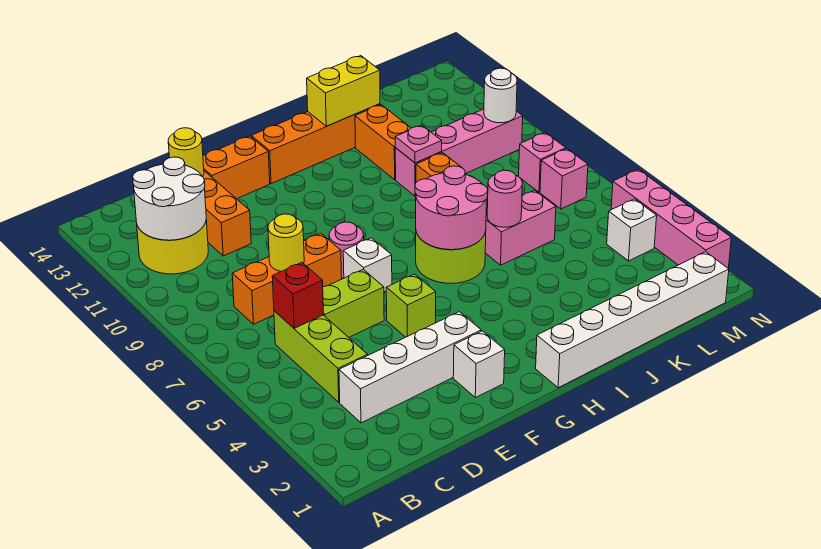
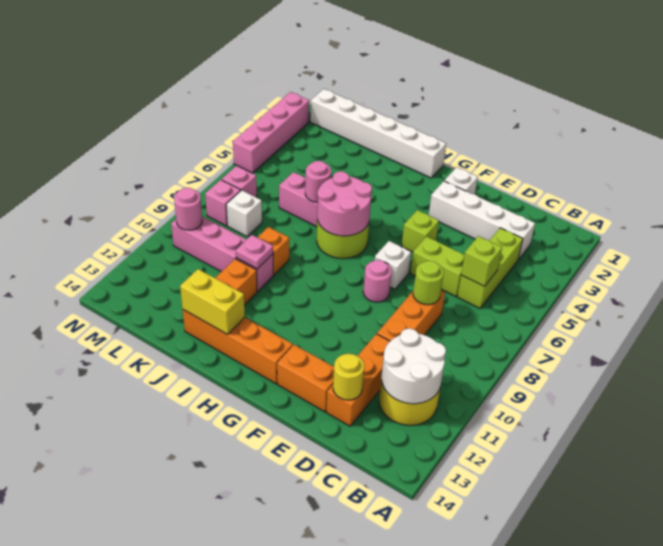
red 1x1 brick [272,262,323,328] -> lime 1x1 brick [461,236,502,286]
orange 1x3 brick [232,233,342,324] -> orange 1x3 brick turned to [377,290,445,341]
yellow 1x1 round brick [268,214,304,271] -> lime 1x1 round brick [413,261,444,305]
white 1x1 brick [607,199,657,261] -> white 1x1 brick moved to [226,190,262,236]
white 1x1 round brick [484,68,517,123] -> pink 1x1 round brick [174,188,202,230]

